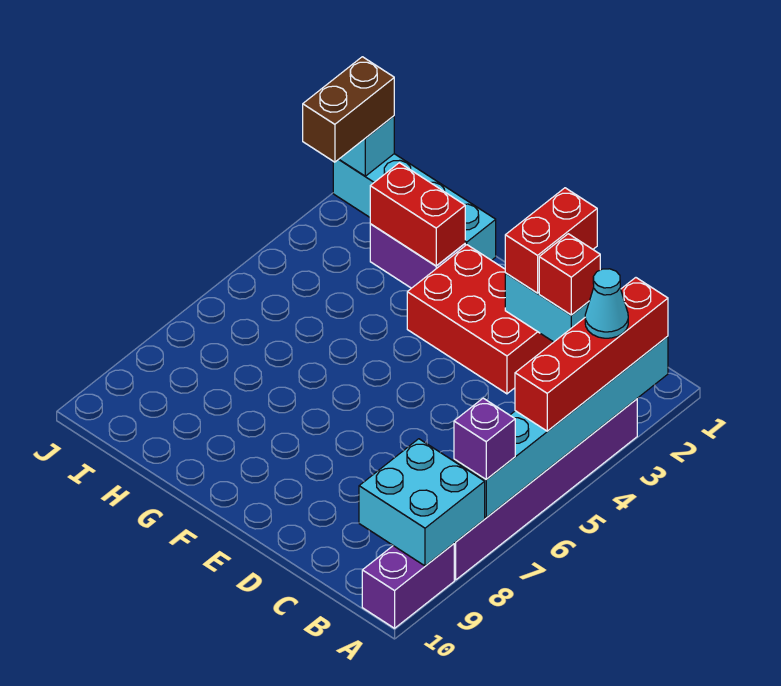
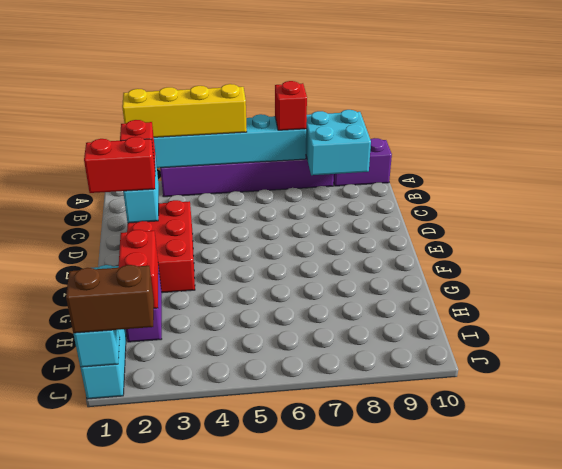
red 1x4 brick [515,278,668,431] -> yellow 1x4 brick [122,84,247,137]
cyan 1x1 cone [585,269,628,338] -> none
purple 1x1 brick [454,398,515,479] -> red 1x1 brick [275,81,307,130]

